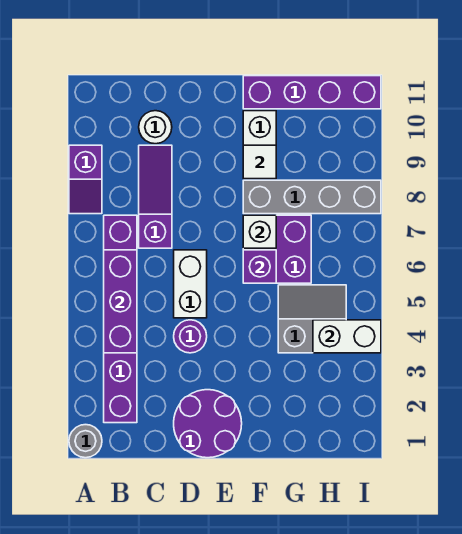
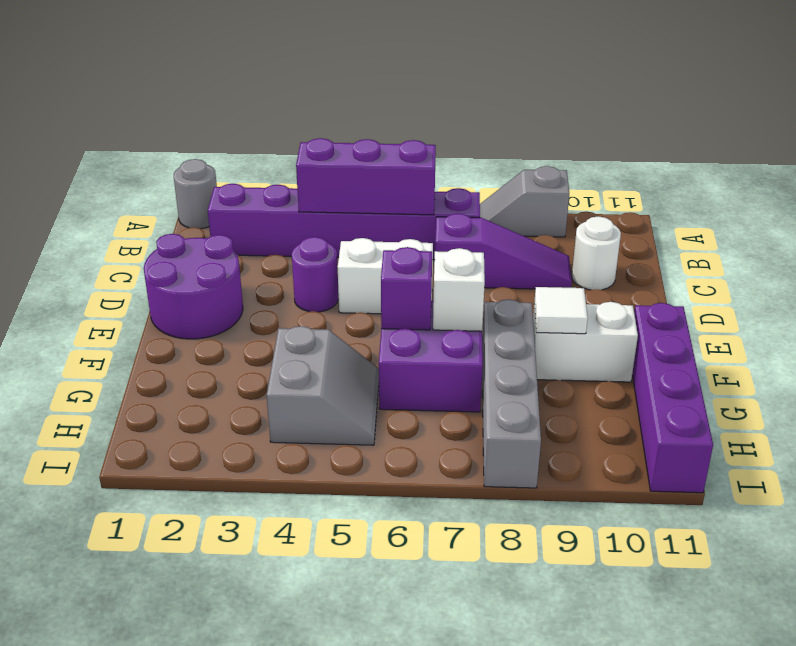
purple 1x2 slope [69,145,102,214] -> grey 1x2 slope [480,166,569,237]
white 1x2 brick [313,320,381,353] -> none

